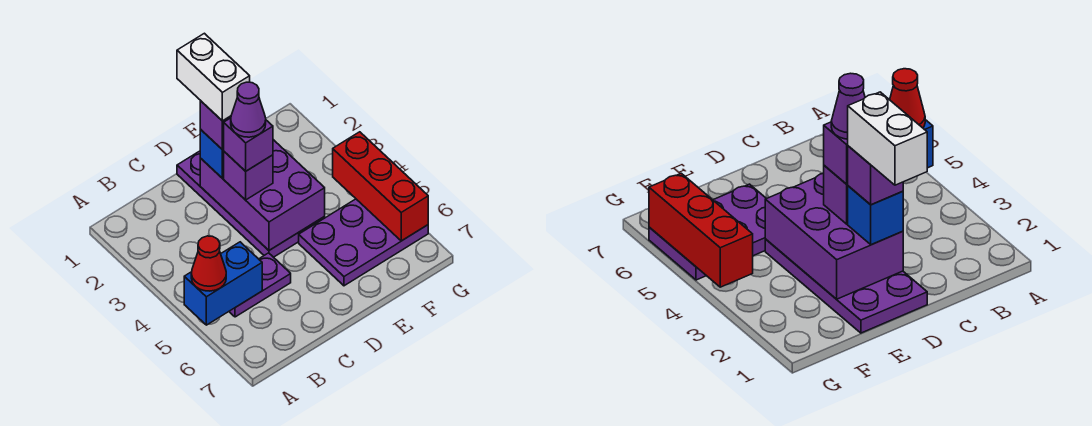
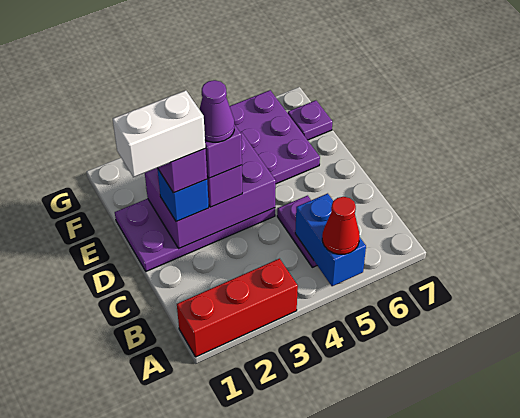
none -> purple 1x1 plate [288,100,332,140]
red 1x3 brick [333,132,428,241] -> red 1x3 brick moved to [177,259,298,357]

